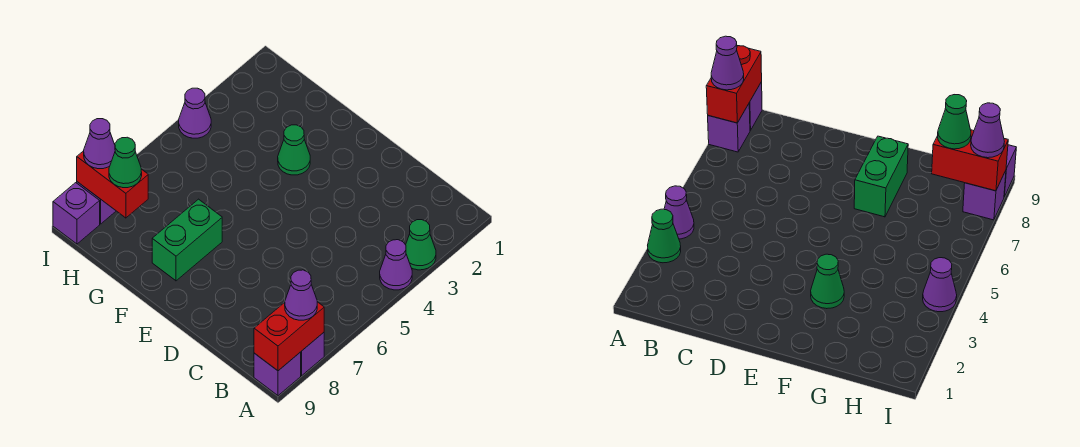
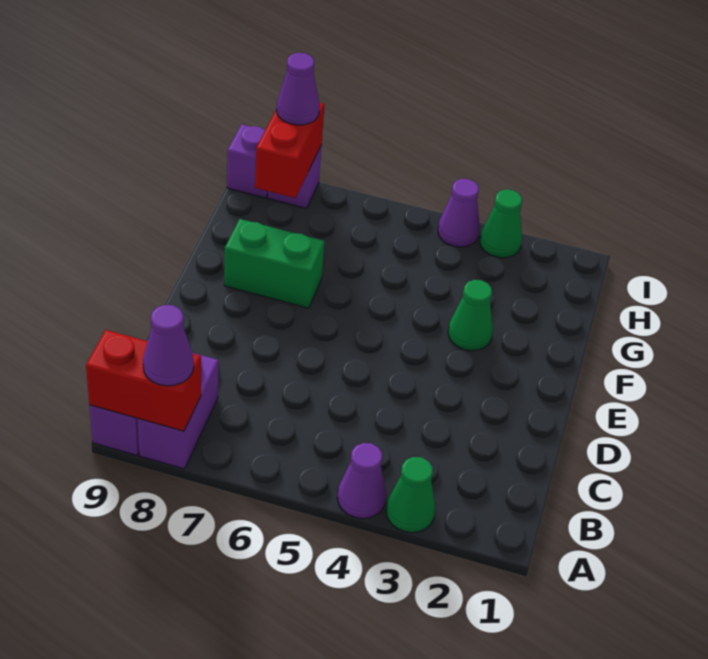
purple 1x1 brick [301,333,324,375] -> purple 1x2 brick [138,353,218,469]
green 1x1 cone [109,137,142,188] -> green 1x1 cone moved to [480,190,522,258]

